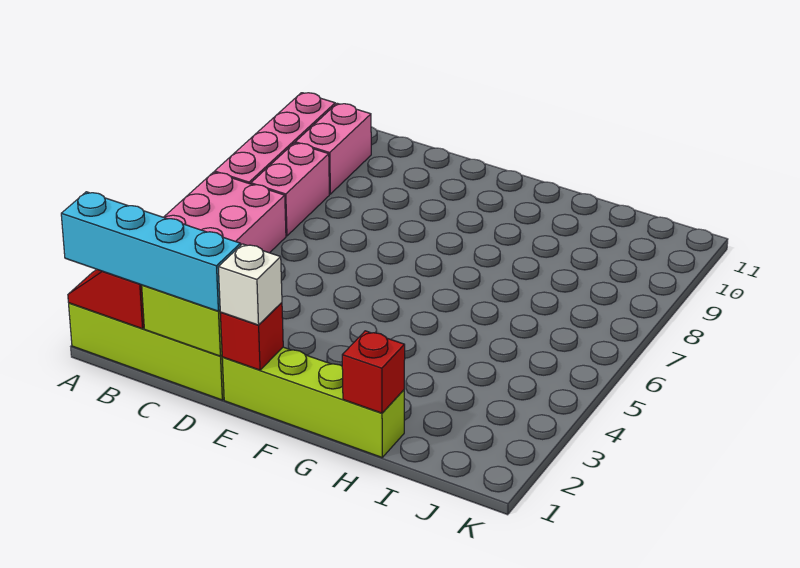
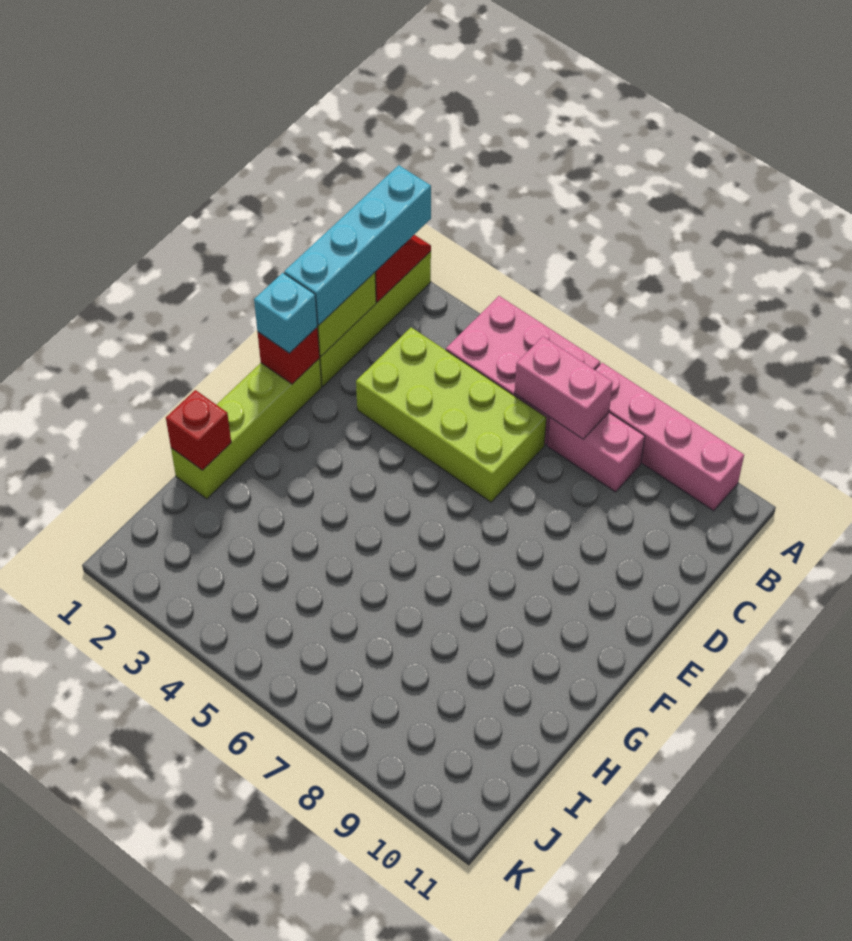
pink 1x2 brick [295,103,371,194] -> pink 1x2 brick moved to [515,336,613,439]
none -> lime 2x4 brick [356,328,547,502]
white 1x1 brick [218,244,282,325] -> cyan 1x1 brick [254,273,317,353]

